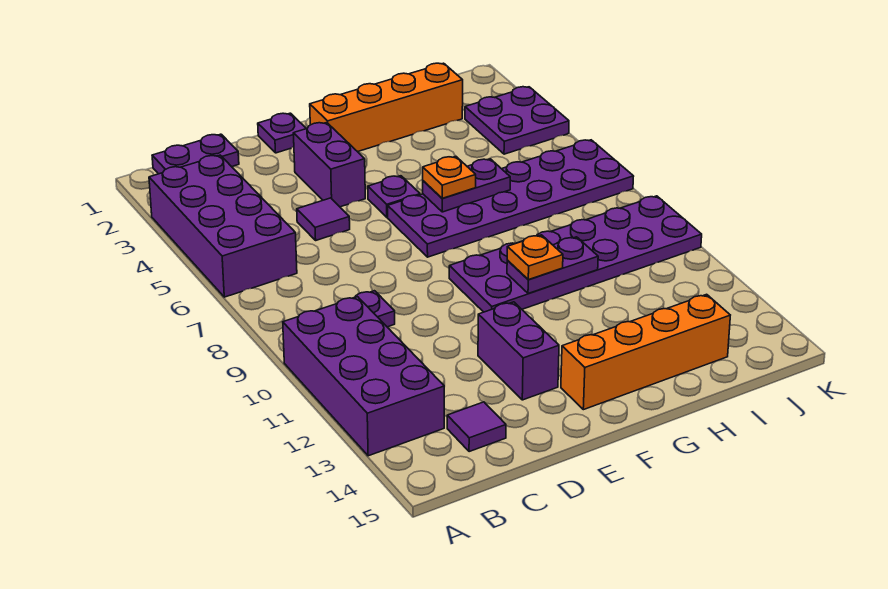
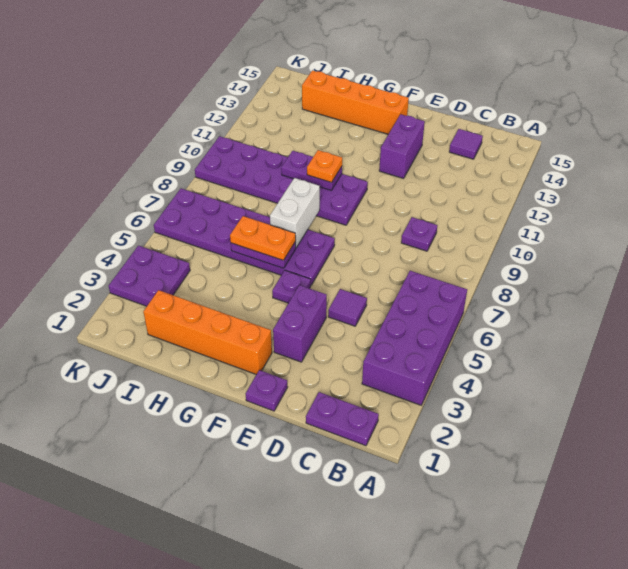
purple 2x4 brick [283,297,444,456] -> none
orange 1x1 plate [423,156,476,198] -> orange 1x2 plate [230,216,296,260]
none -> white 1x2 brick [270,178,320,248]

